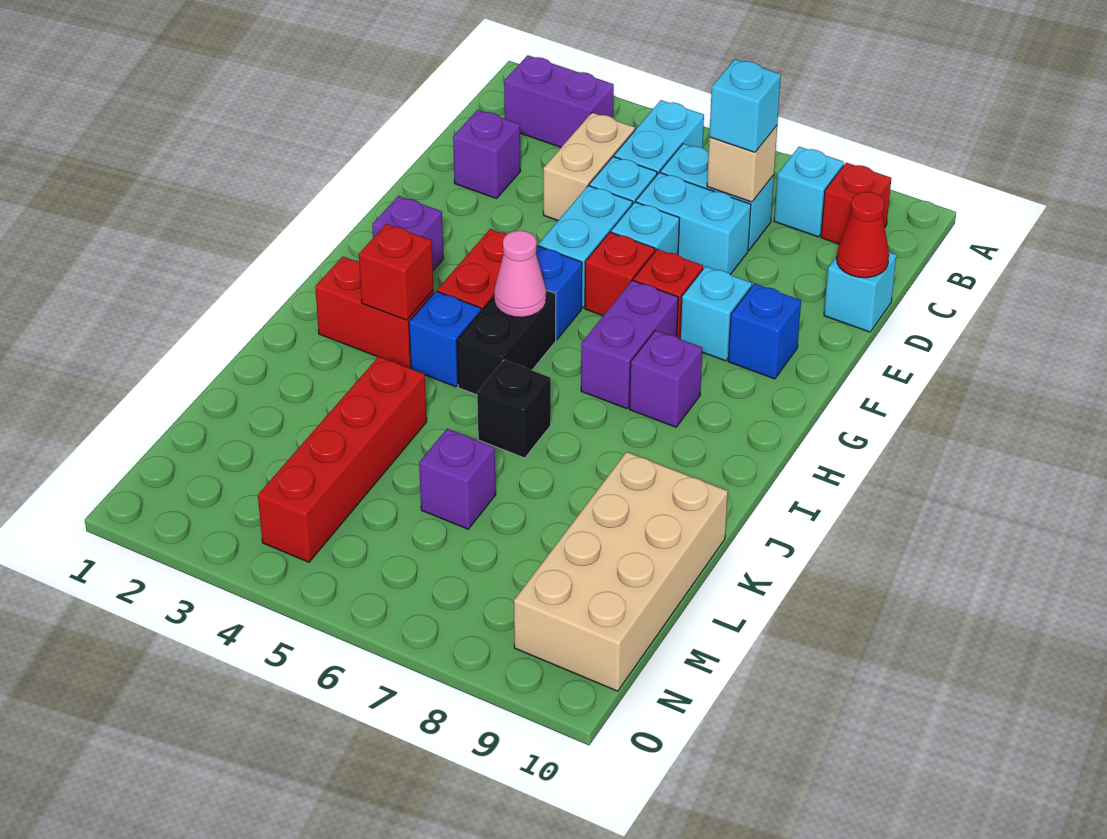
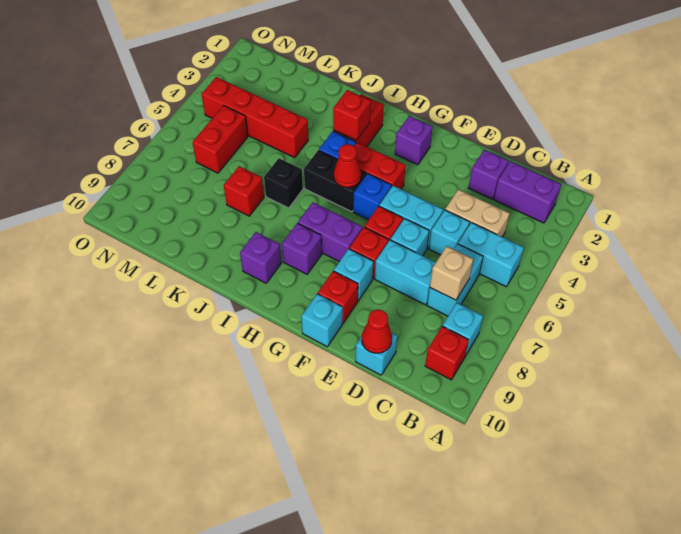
purple 1x2 brick [504,55,614,147] -> purple 1x2 brick turned to [494,161,561,223]
cyan 1x1 brick [709,59,781,152] -> cyan 1x1 brick moved to [301,294,343,347]
cyan 1x2 brick [636,172,751,275] -> cyan 1x2 brick turned to [375,240,436,305]
blue 1x1 brick [728,284,801,379] -> red 1x1 brick [318,271,358,323]
pink 1x1 cone [494,231,546,317] -> red 1x1 cone [334,144,361,188]
none -> red 1x1 brick [224,166,264,216]
tan 2x4 brick [514,452,728,691] -> none
purple 1x1 brick [419,429,496,529] -> purple 1x1 brick moved to [240,232,282,283]
none -> red 1x2 brick [193,106,248,173]

